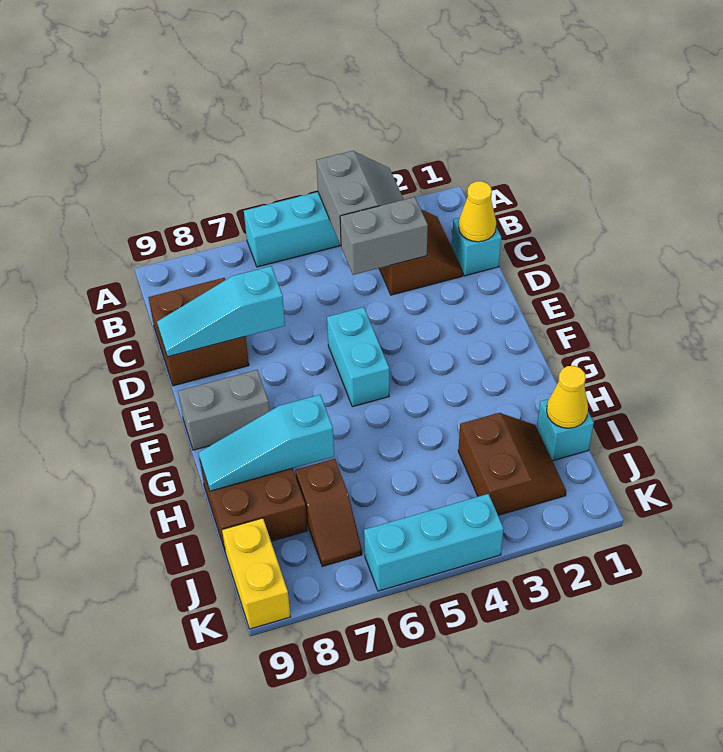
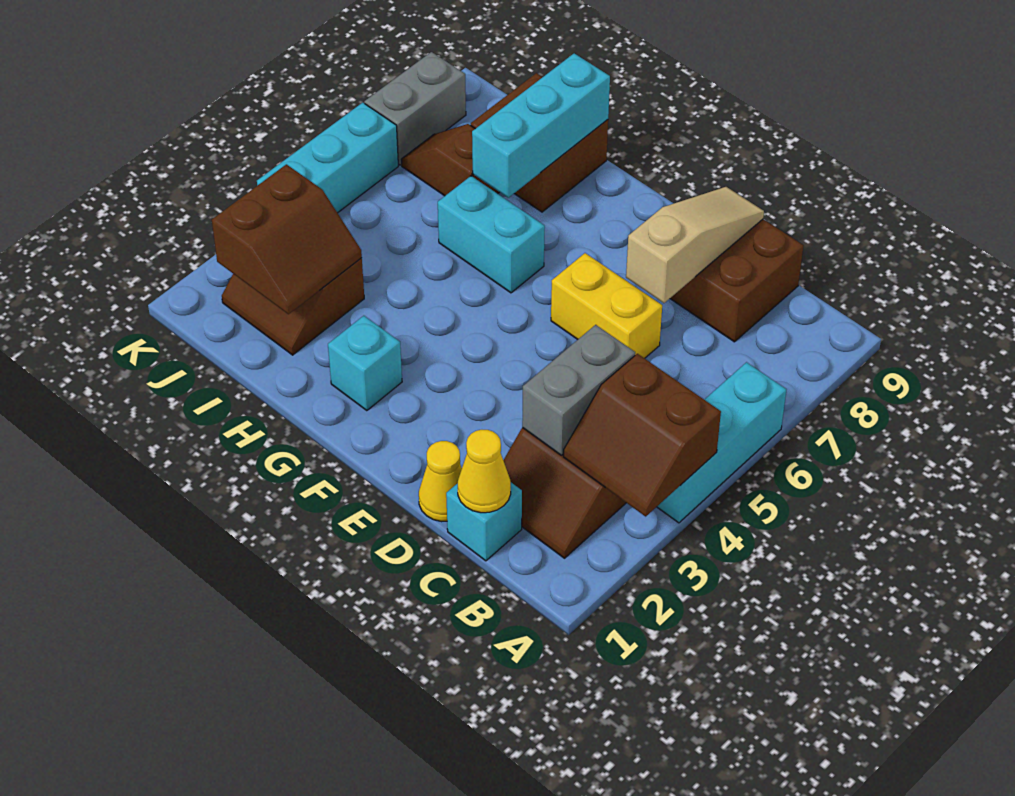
grey 2x2 slope [316,151,404,246] -> brown 2x2 slope [563,354,721,516]
cyan 1x3 slope [157,266,285,357] -> tan 1x3 slope [626,187,764,303]
cyan 1x2 brick [327,307,389,407] -> cyan 1x2 brick moved to [438,176,545,293]
grey 1x2 brick [178,370,269,450] -> grey 1x2 brick moved to [364,52,466,165]
cyan 1x3 slope [199,395,334,491] -> cyan 1x3 brick [472,53,610,198]
cyan 1x1 brick [537,399,594,461] -> cyan 1x1 brick moved to [328,316,402,411]
yellow 1x1 cone [547,366,588,428] -> yellow 1x1 cone moved to [419,441,462,522]
none -> brown 2x2 slope [212,164,362,314]
yellow 1x2 brick [222,518,290,629] -> yellow 1x2 brick moved to [551,253,662,358]

